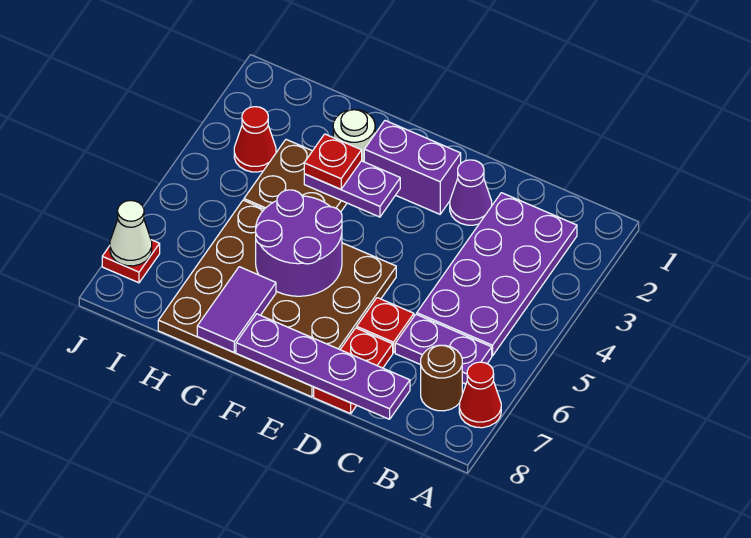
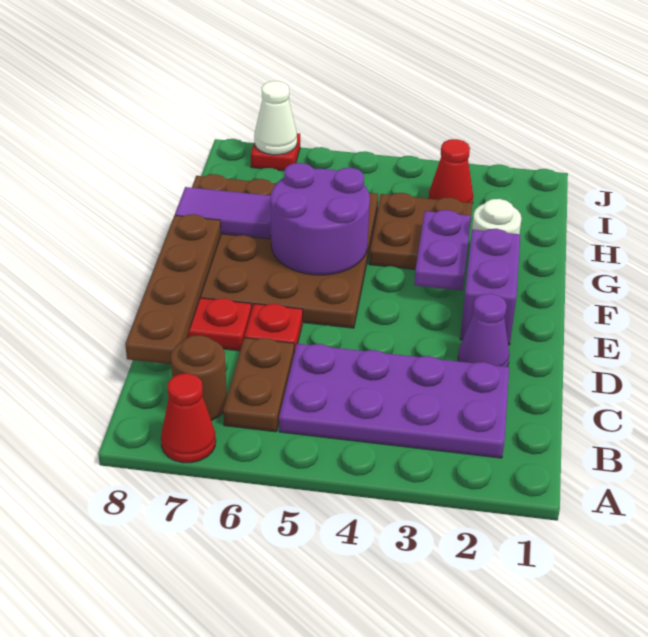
purple 1x2 plate [395,314,492,384] -> brown 1x2 plate [223,338,294,432]
purple 1x4 plate [236,314,410,419] -> brown 1x4 plate [125,214,221,364]
red 1x1 plate [304,134,362,189] -> none

